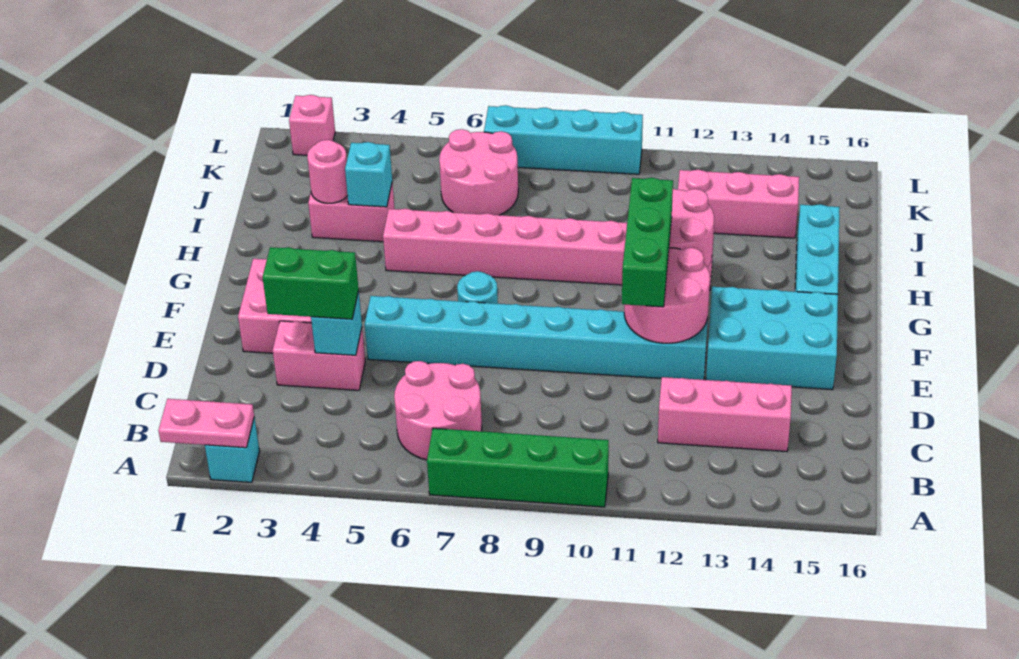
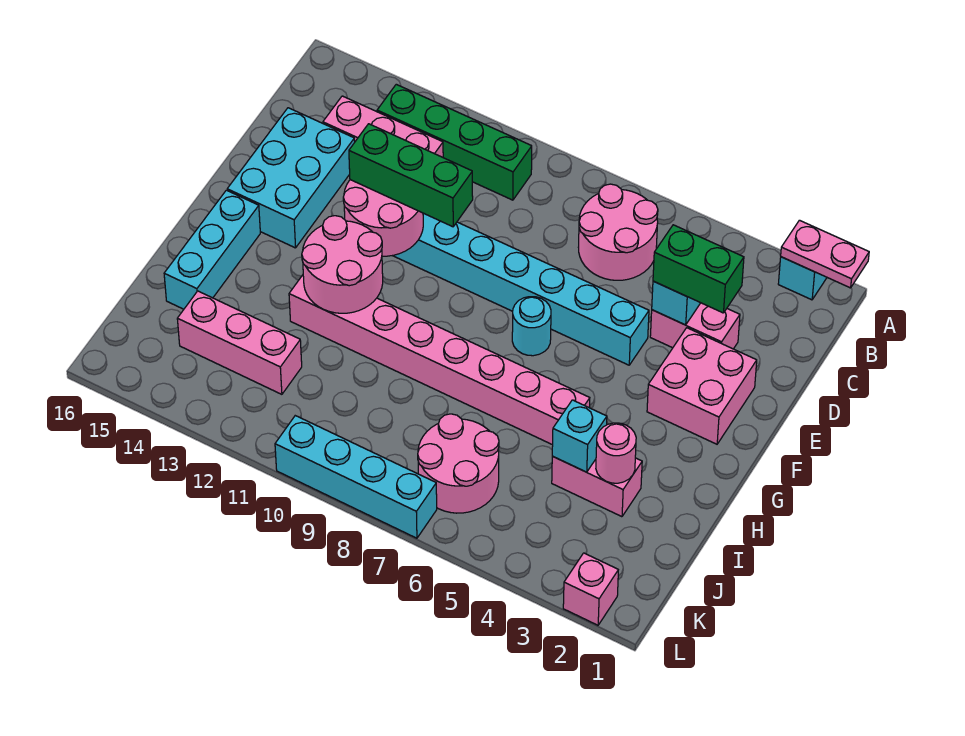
green 1x4 brick [427,428,609,507] -> green 1x4 brick moved to [377,84,532,200]
green 1x3 brick [622,178,673,307] -> green 1x3 brick turned to [349,124,473,227]
cyan 2x3 brick [706,287,838,390] -> cyan 2x3 brick turned to [227,108,355,248]

